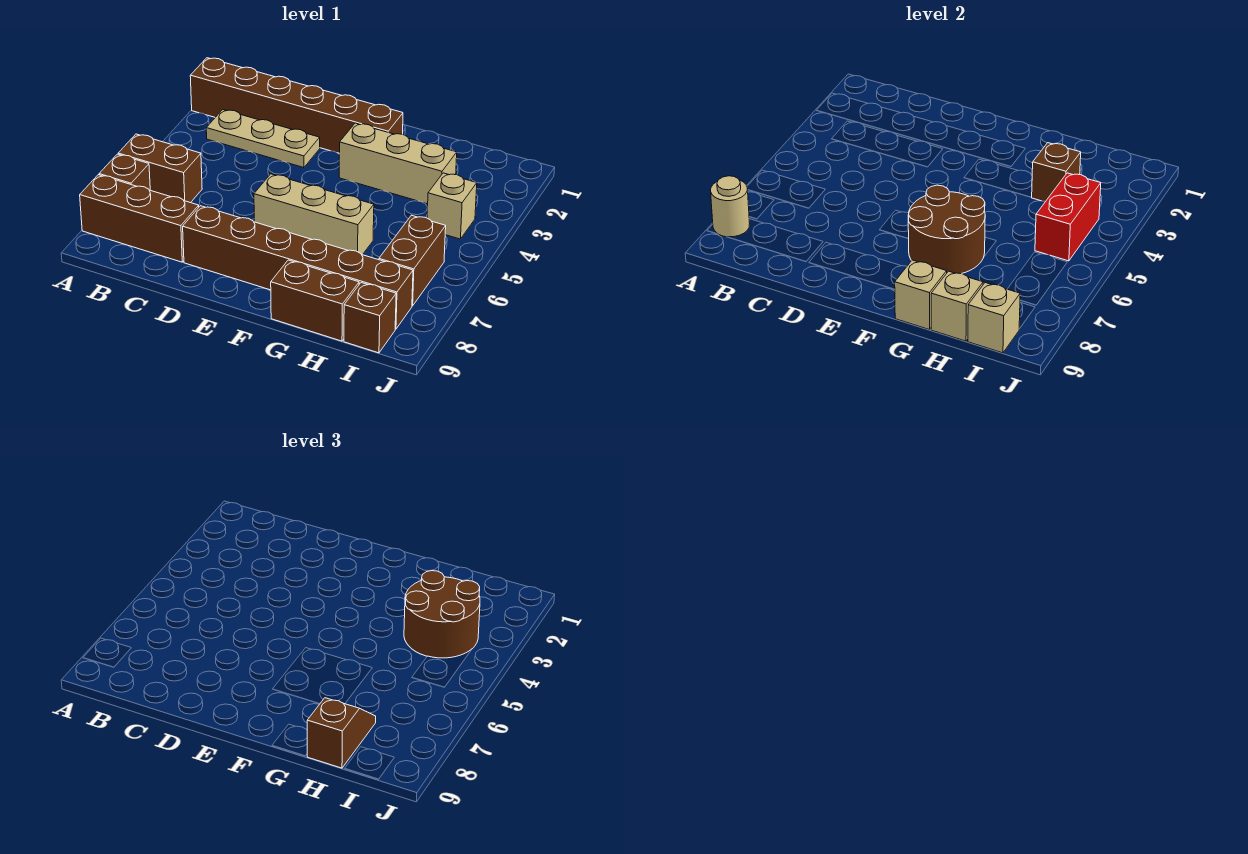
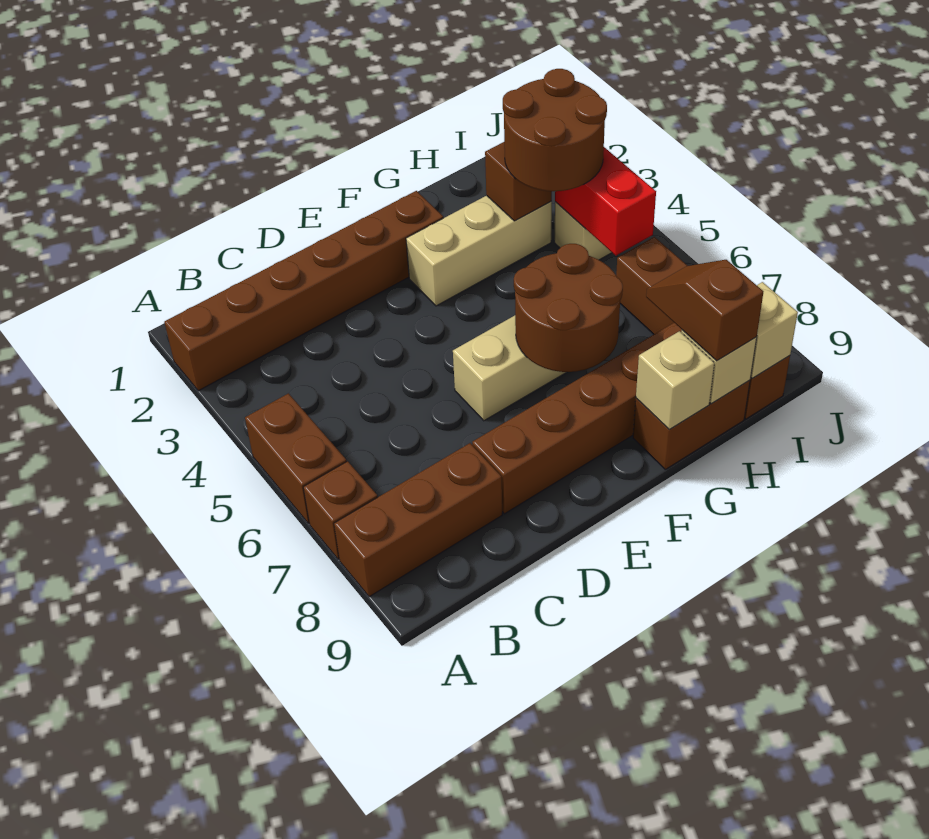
brown 1x2 brick [118,134,202,203] -> brown 1x2 brick turned to [245,393,347,524]
tan 1x1 round brick [711,176,750,237] -> none
tan 1x3 plate [206,110,320,168] -> none

